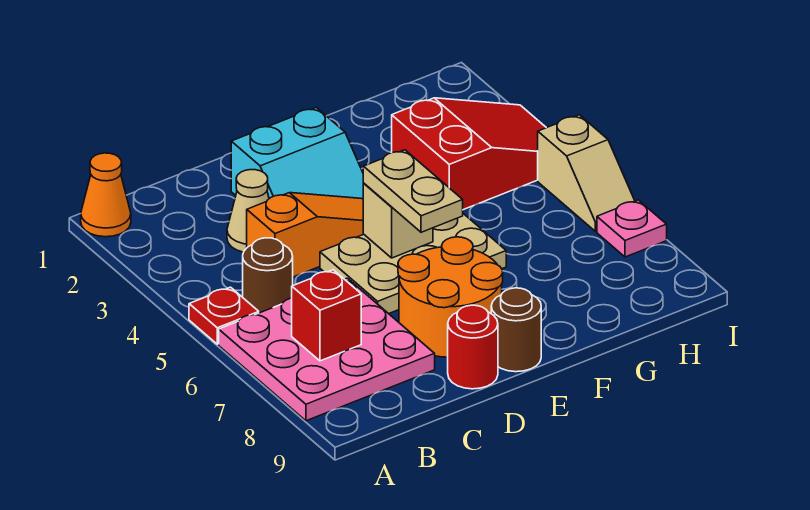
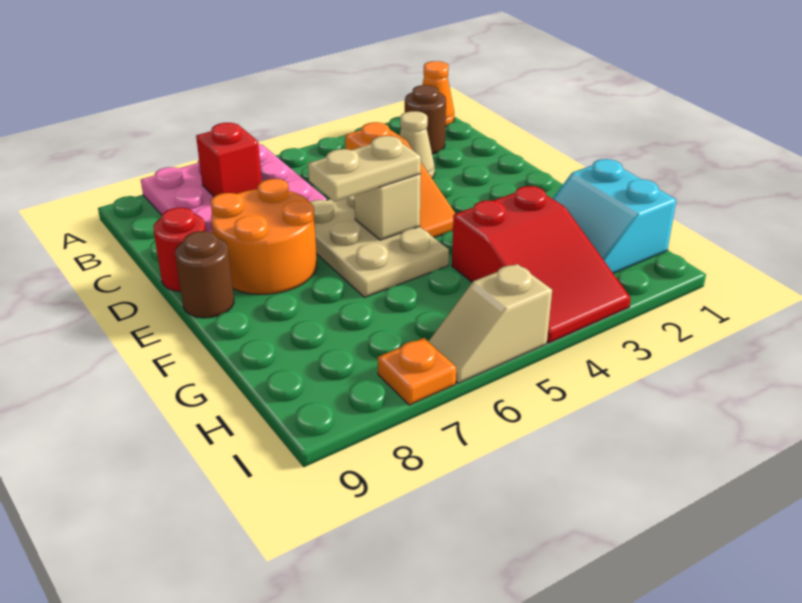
red 1x1 plate [189,287,259,344] -> none
brown 1x1 round brick [243,238,293,313] -> brown 1x1 round brick moved to [405,85,446,154]
cyan 2x2 slope [231,107,364,199] -> cyan 2x2 slope moved to [553,159,676,273]
pink 1x1 plate [597,200,667,257] -> orange 1x1 plate [378,338,456,405]

